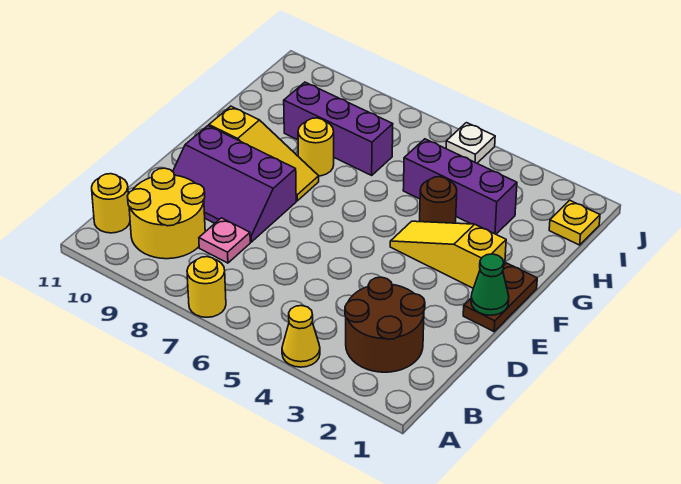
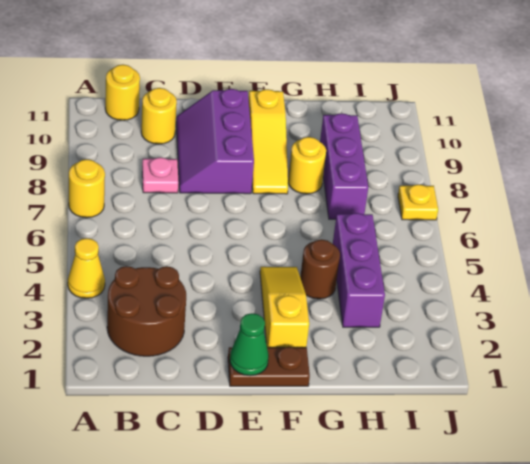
yellow 2x2 round brick [127,168,205,259] -> yellow 1x1 round brick [141,88,177,144]
yellow 1x1 plate [549,200,600,245] -> yellow 1x1 plate moved to [398,184,438,220]
white 1x1 plate [446,123,495,163] -> none

